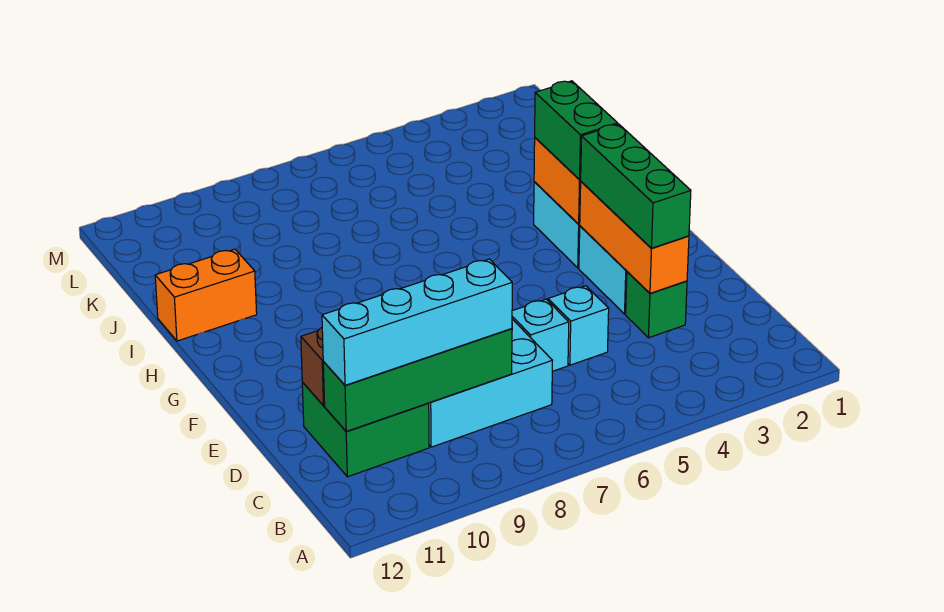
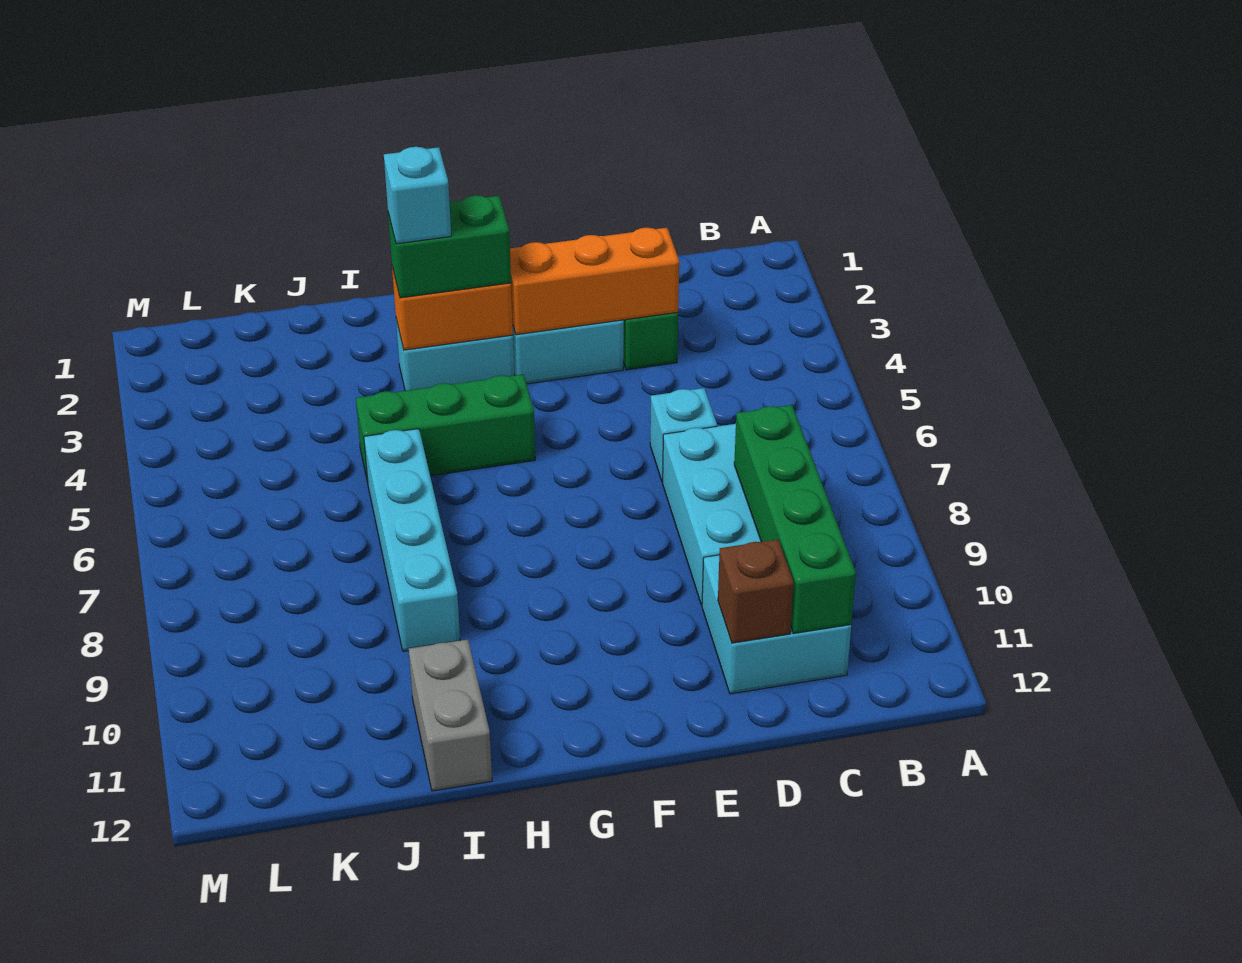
cyan 1x4 brick [322,259,512,385] -> cyan 1x4 brick moved to [364,429,460,651]
green 2x2 brick [302,382,429,477] -> cyan 2x2 brick [702,555,851,694]
green 1x3 brick [581,124,691,248] -> green 1x3 brick moved to [356,374,535,483]
cyan 1x1 brick [548,286,609,365] -> cyan 1x1 brick moved to [384,147,451,244]
orange 1x2 brick [155,249,257,341] -> grey 1x2 brick [409,639,492,791]

